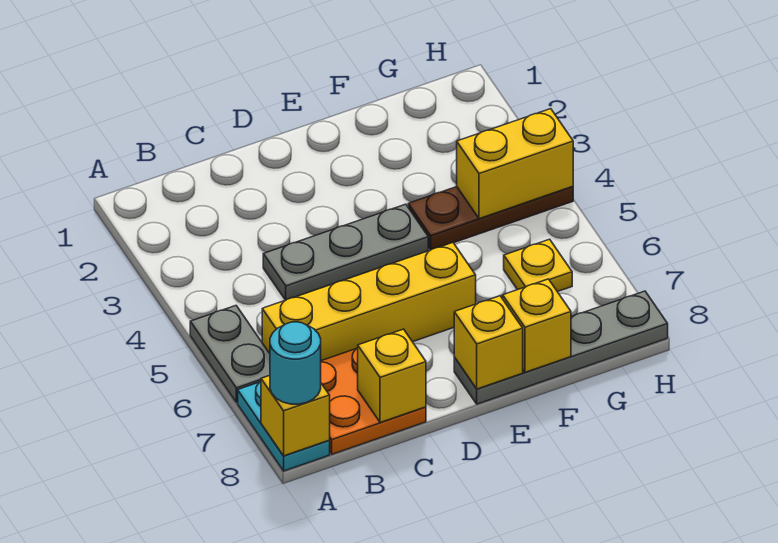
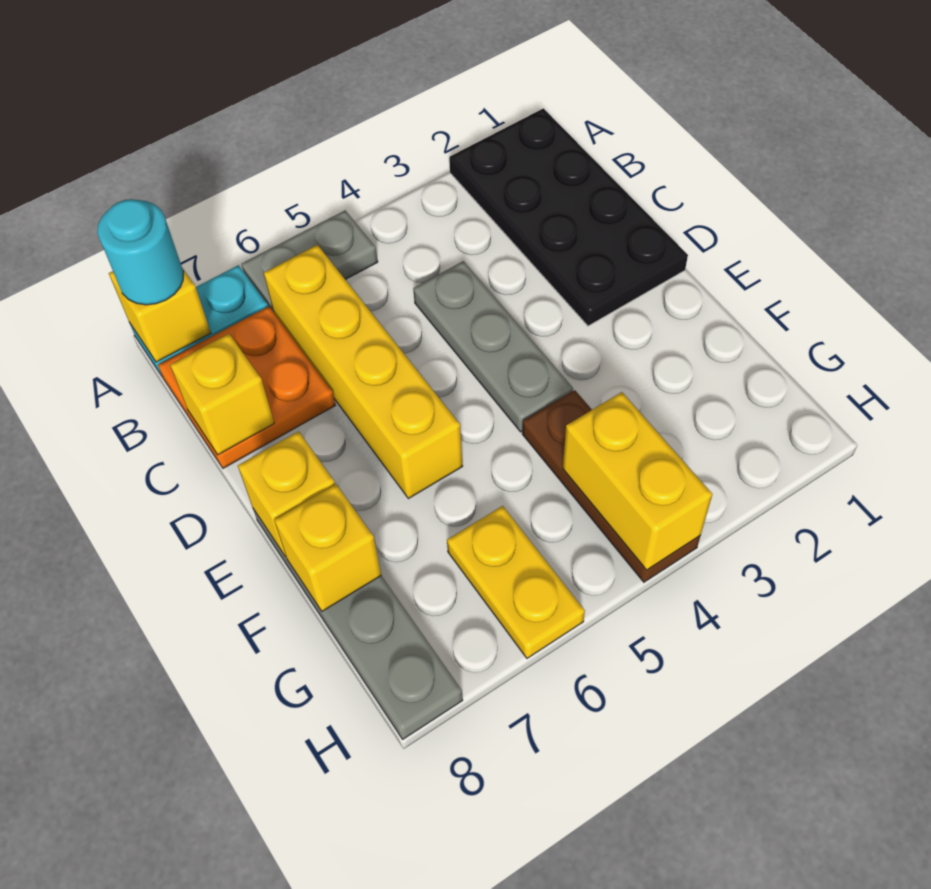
none -> black 2x4 plate [449,108,688,326]
yellow 1x1 plate [504,239,572,292] -> yellow 1x2 plate [447,506,585,658]

